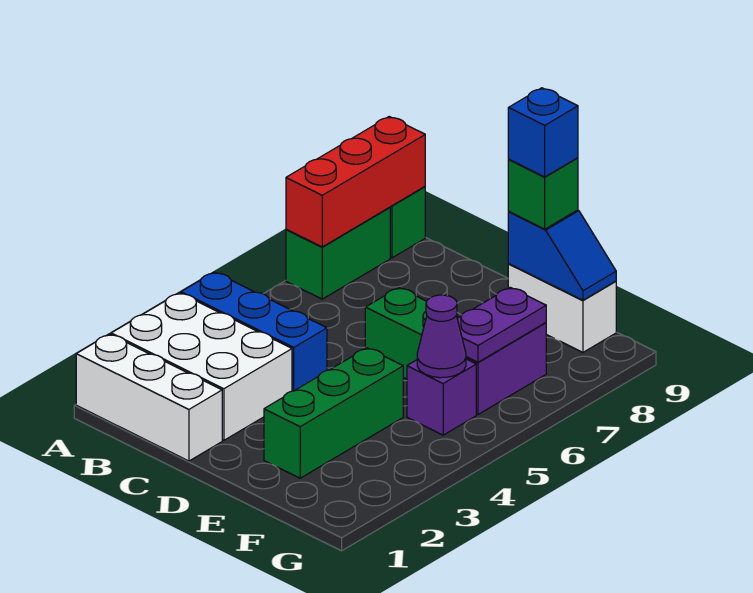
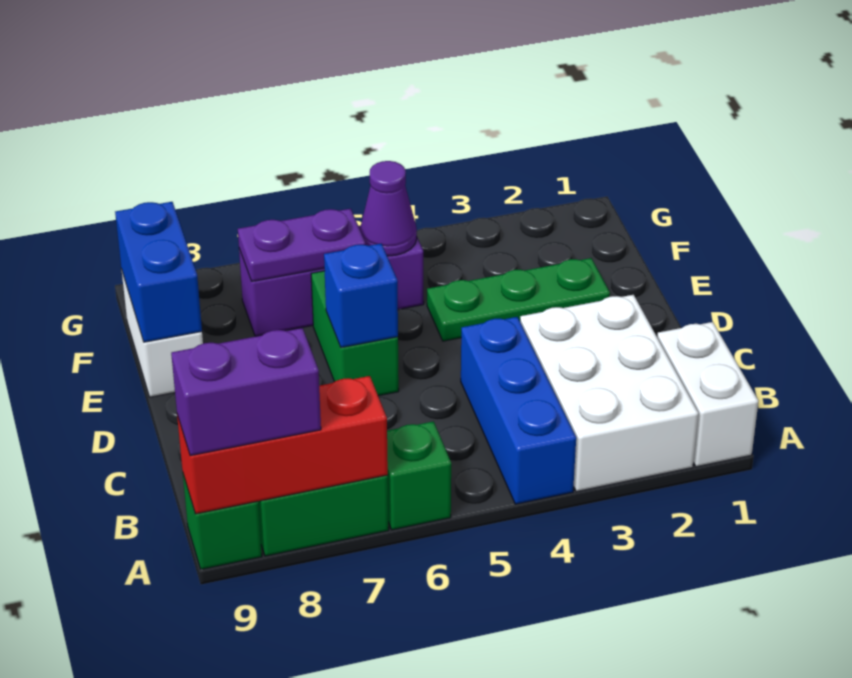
white 1x3 brick [76,334,222,461] -> white 1x2 brick [657,322,758,467]
none -> purple 1x2 brick [171,328,321,456]
green 1x3 brick [264,348,403,478] -> green 1x3 plate [427,258,610,341]
blue 1x2 slope [508,210,616,300] -> blue 1x2 brick [115,202,202,342]
green 1x1 brick [508,158,578,229] -> green 1x1 brick moved to [387,421,451,530]
blue 1x1 brick [508,88,578,177] -> blue 1x1 brick moved to [324,244,398,348]

